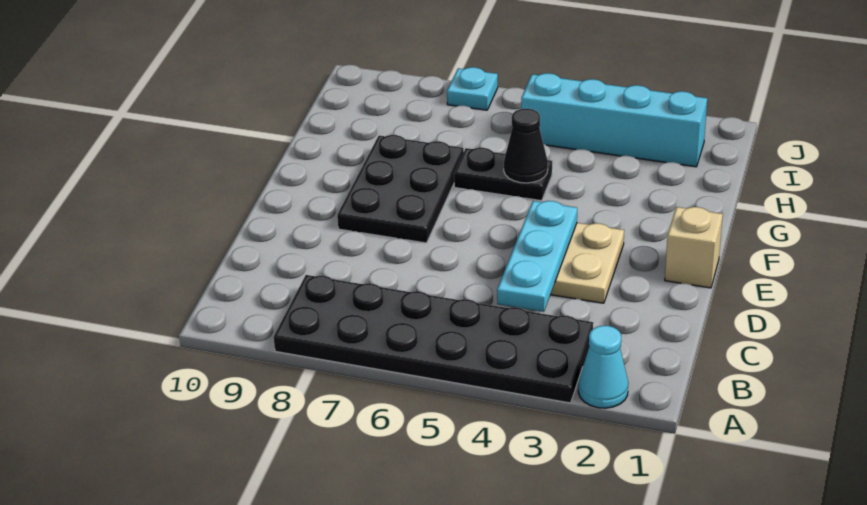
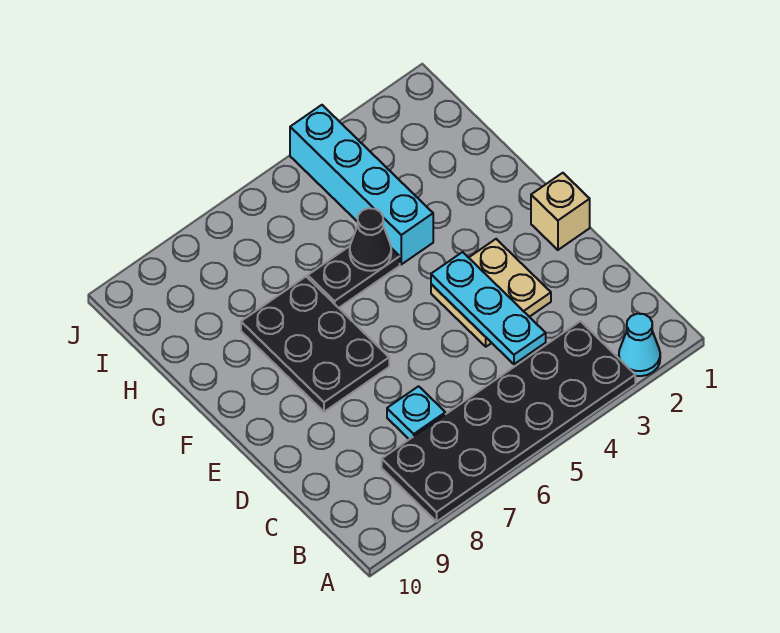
cyan 1x4 brick [521,73,707,167] -> cyan 1x4 brick turned to [290,105,433,264]
cyan 1x1 plate [447,67,498,110] -> cyan 1x1 plate moved to [387,386,445,439]

